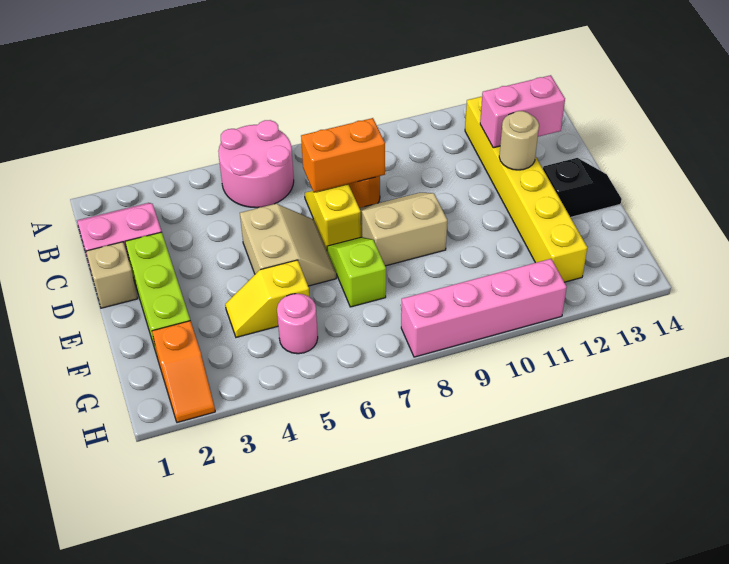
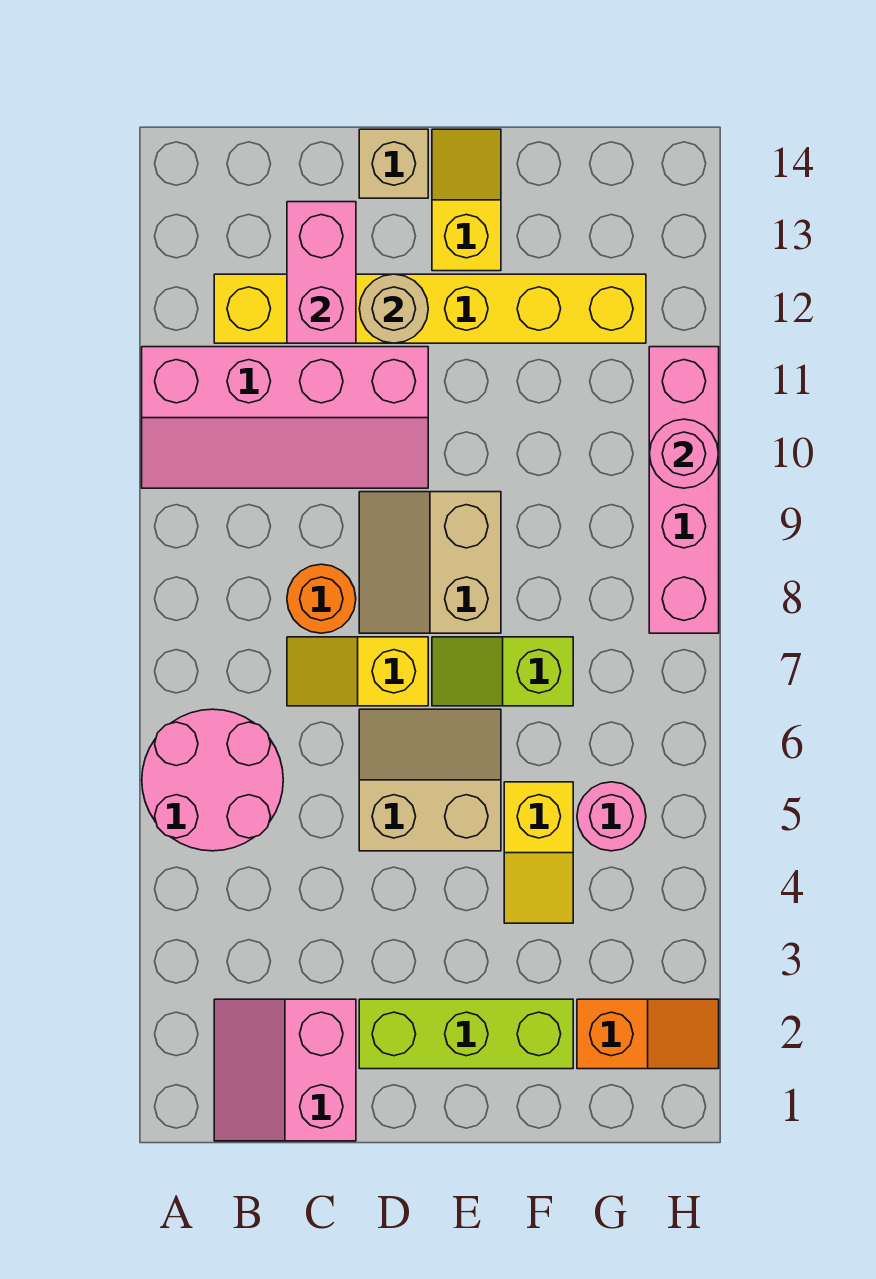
none -> pink 2x4 slope [142,347,428,488]
orange 1x2 brick [301,118,385,192] -> none
tan 1x1 brick [86,242,138,308] -> tan 1x1 brick moved to [359,129,428,198]
black 1x2 slope [543,158,622,217] -> yellow 1x2 slope [432,129,501,271]
none -> pink 1x1 round brick [649,419,719,488]

